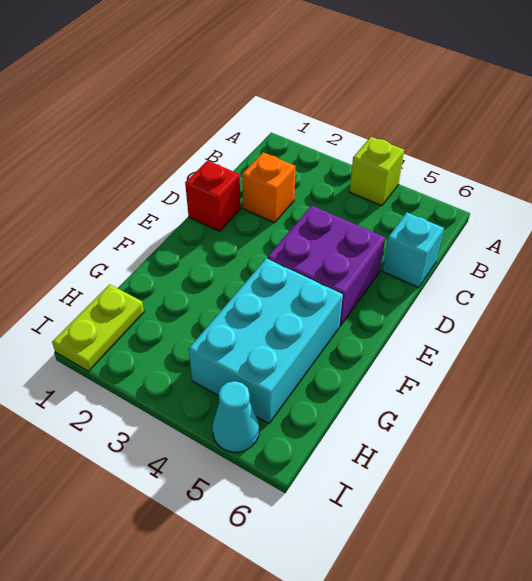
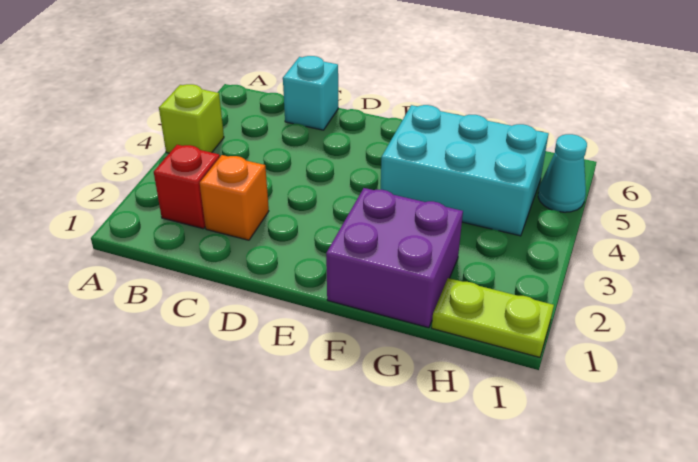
red 1x1 brick [185,161,241,231] -> red 1x1 brick moved to [154,145,220,229]
purple 2x2 brick [267,206,385,326] -> purple 2x2 brick moved to [326,188,463,328]

